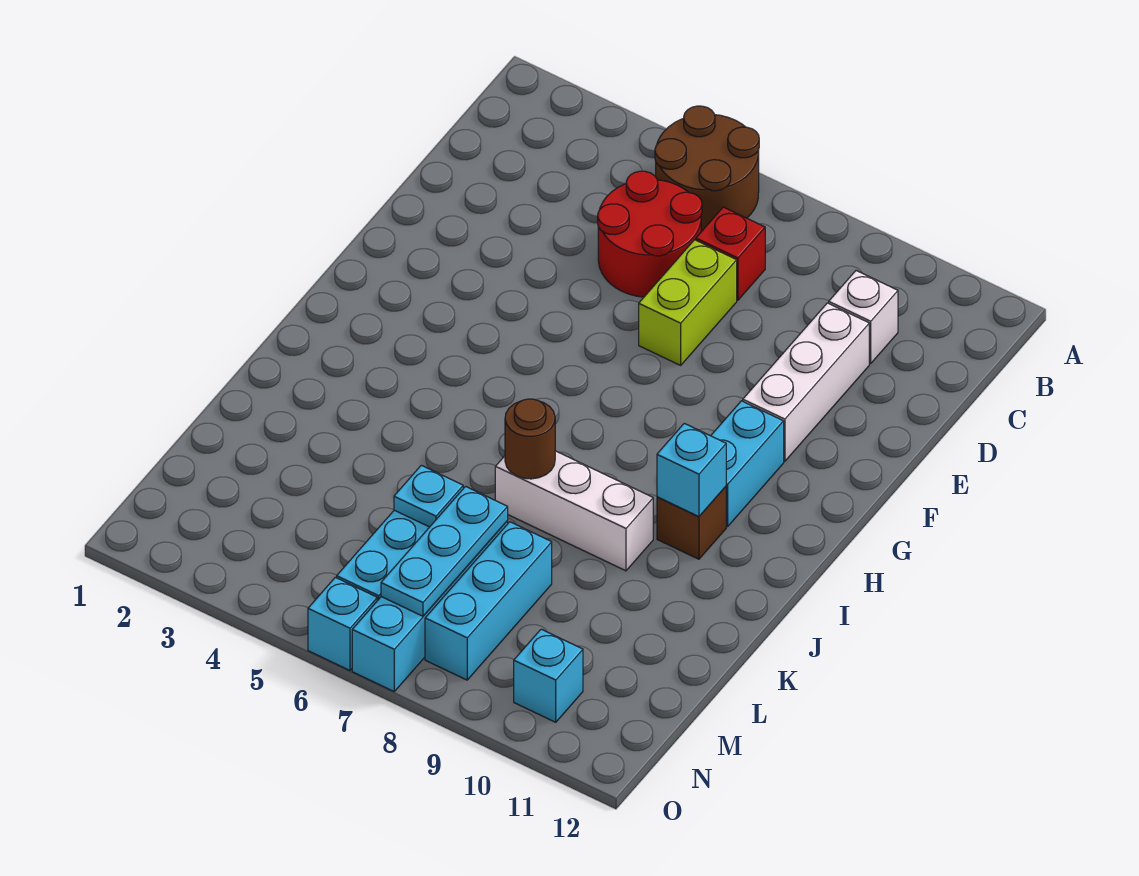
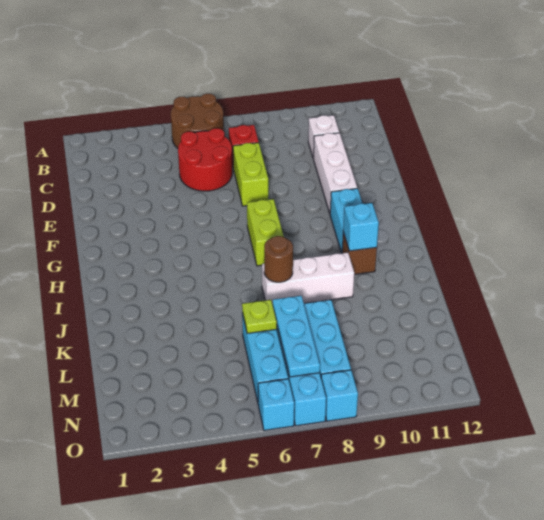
none -> lime 1x2 brick [247,199,284,266]
cyan 1x1 plate [394,465,463,527] -> lime 1x1 plate [242,300,277,333]
cyan 1x1 brick [514,629,583,722] -> cyan 1x1 brick moved to [321,370,358,421]

